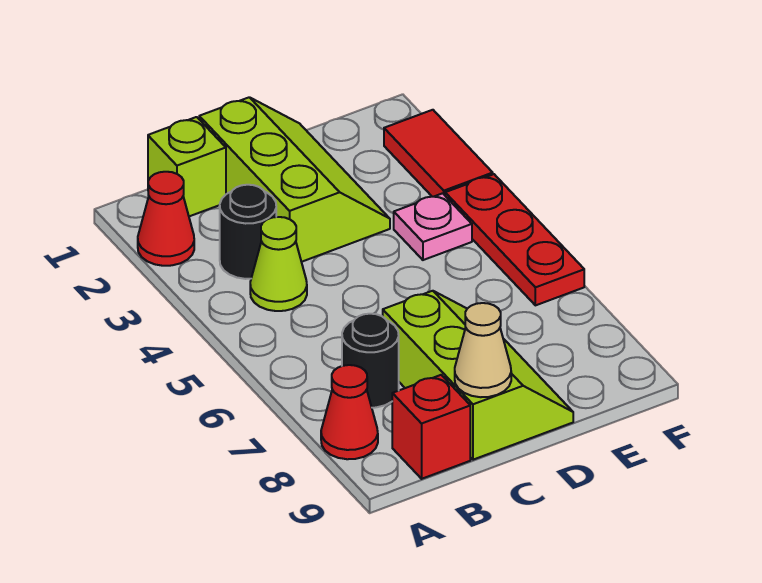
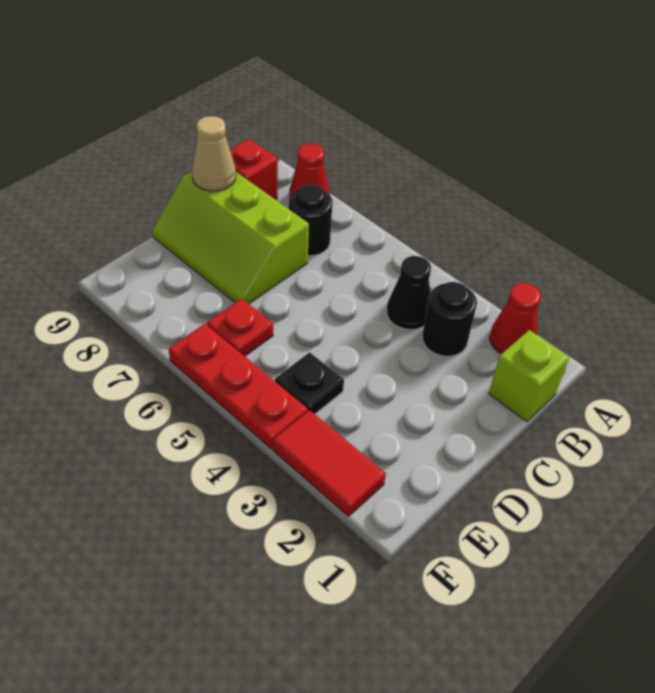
lime 1x1 cone [250,217,307,311] -> black 1x1 cone [387,256,431,330]
lime 2x3 slope [199,97,390,262] -> none
pink 1x1 plate [394,193,472,260] -> black 1x1 plate [275,352,344,414]
none -> red 1x1 plate [207,299,273,356]

